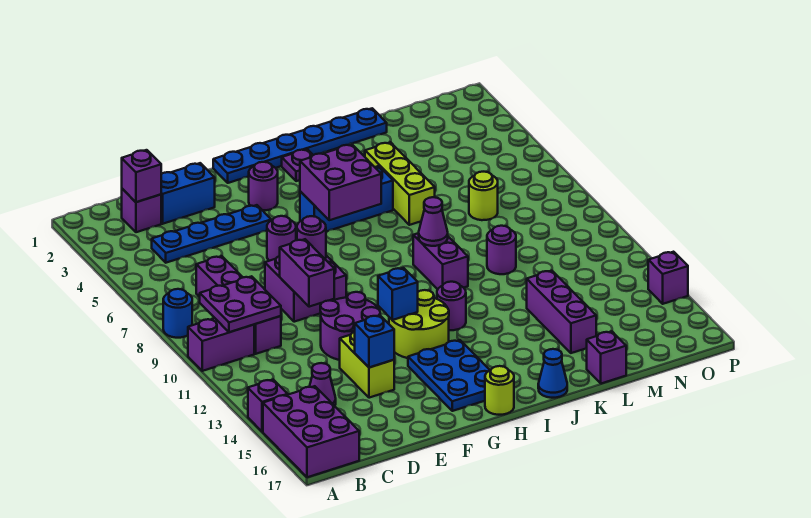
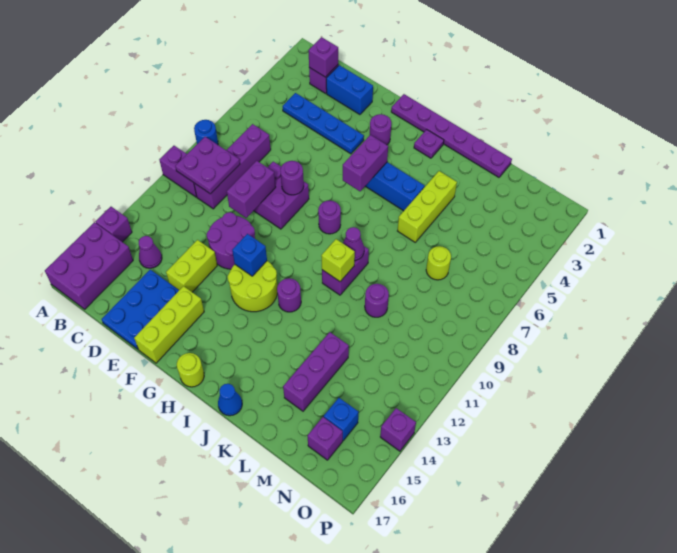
blue 1x1 brick [355,315,394,368] -> blue 1x1 brick moved to [324,398,359,441]
purple 1x1 round brick [267,216,296,261] -> purple 1x1 round brick moved to [318,201,341,234]
none -> lime 1x3 brick [134,286,204,363]
blue 1x6 plate [213,108,387,183] -> purple 1x6 plate [391,94,512,177]
blue 2x3 plate [408,340,490,411] -> blue 2x3 plate moved to [102,270,179,349]
purple 2x2 brick [300,144,381,220] -> purple 1x2 brick [343,135,388,191]
none -> lime 1x1 brick [321,239,355,281]
purple 1x1 brick [587,331,626,384] -> purple 1x1 brick moved to [308,417,343,460]

